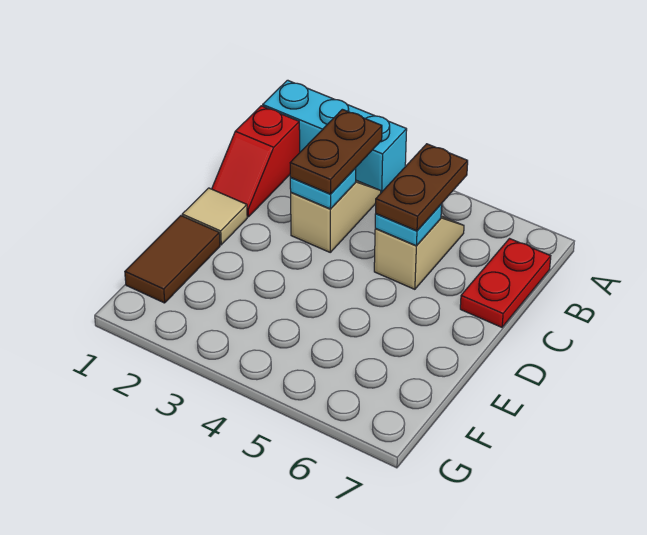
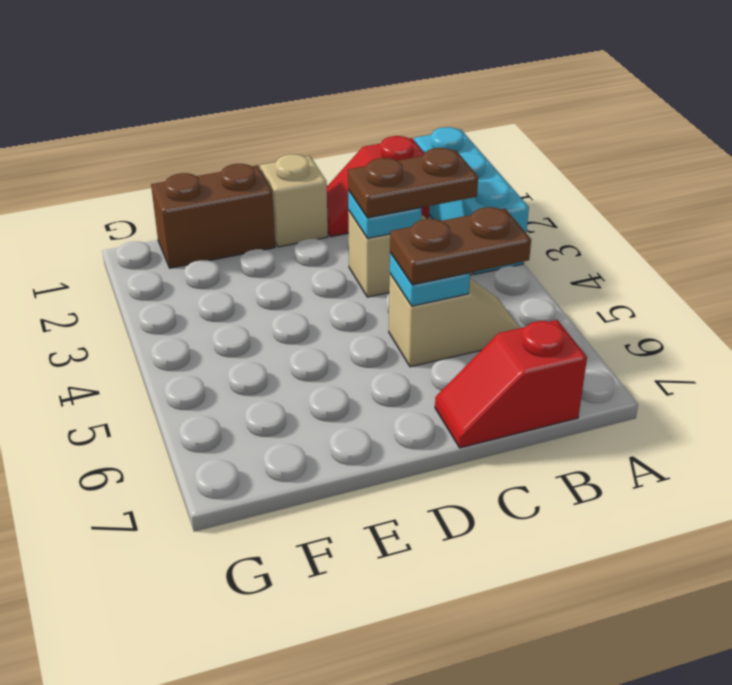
red 1x2 plate [460,239,551,327] -> red 1x2 slope [435,320,587,448]
tan 1x1 tile [182,188,247,245] -> tan 1x1 brick [260,154,328,247]
brown 1x2 tile [125,216,220,303] -> brown 1x2 brick [151,164,275,268]

